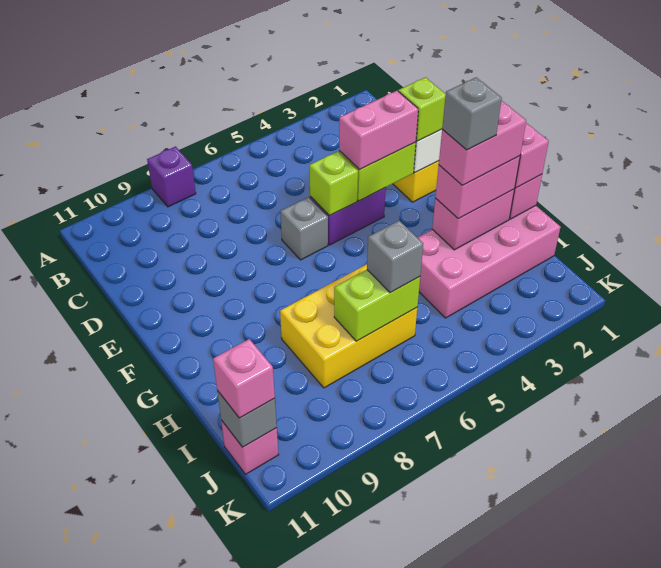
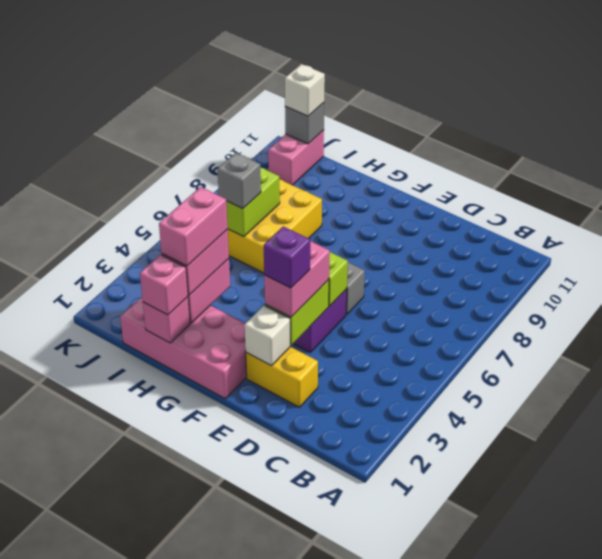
purple 1x1 brick [147,147,196,207] -> purple 1x1 brick moved to [264,226,310,288]
lime 1x1 brick [398,77,446,141] -> none
pink 2x4 brick [417,206,561,318] -> pink 2x4 brick turned to [120,297,247,399]
grey 1x1 brick [442,77,502,150] -> none
pink 1x1 brick [221,420,279,474] -> pink 1x2 brick [268,130,324,185]
pink 1x1 brick [213,339,275,418] -> white 1x1 brick [285,64,325,116]

